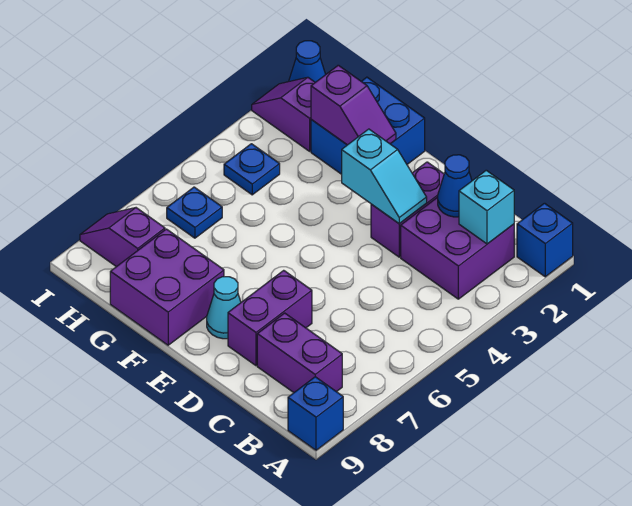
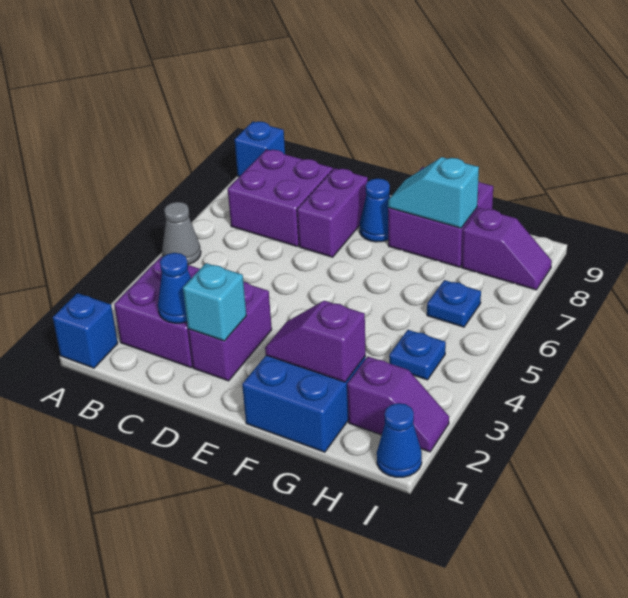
none -> grey 1x1 cone [162,202,201,265]
cyan 1x1 brick [459,170,514,244] -> cyan 1x1 brick moved to [183,263,246,341]
purple 1x2 brick [257,313,342,393] -> purple 2x2 brick [228,149,333,247]
cyan 1x2 slope [342,129,427,224] -> cyan 1x2 slope moved to [388,157,479,228]
cyan 1x1 cone [207,277,241,339] -> blue 1x1 cone [360,178,390,242]

